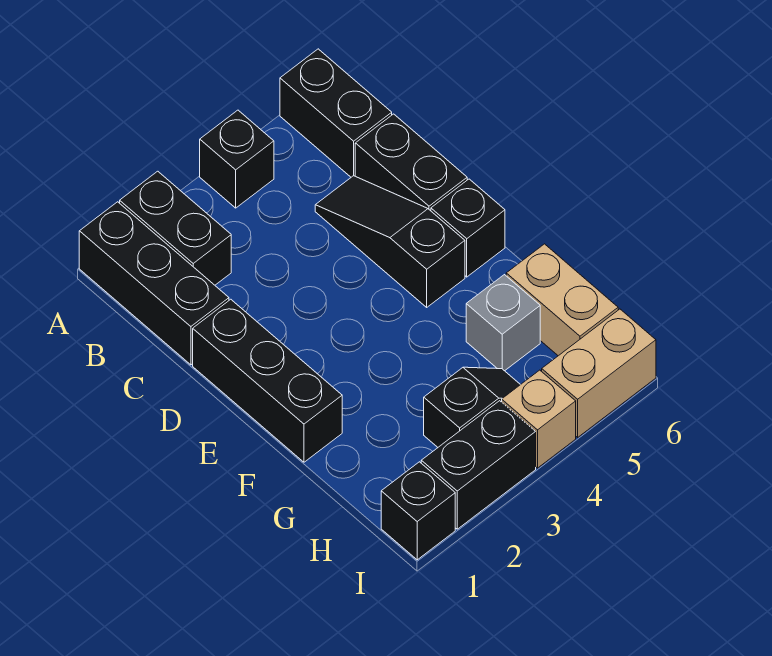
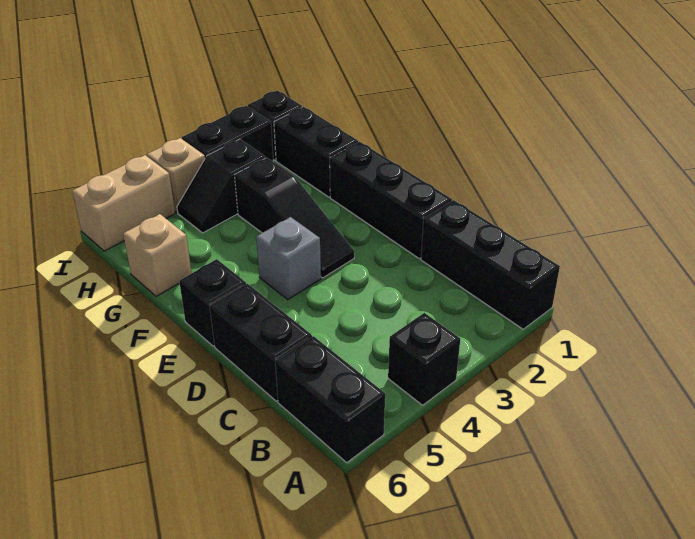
black 1x2 brick [120,171,231,285] -> black 1x2 brick moved to [274,107,358,197]
black 1x3 slope [315,176,465,307] -> black 1x3 slope moved to [235,158,354,278]
grey 1x1 brick [466,275,540,371] -> grey 1x1 brick moved to [256,217,321,300]
tan 1x2 brick [506,244,618,356] -> tan 1x1 brick [123,214,192,296]

